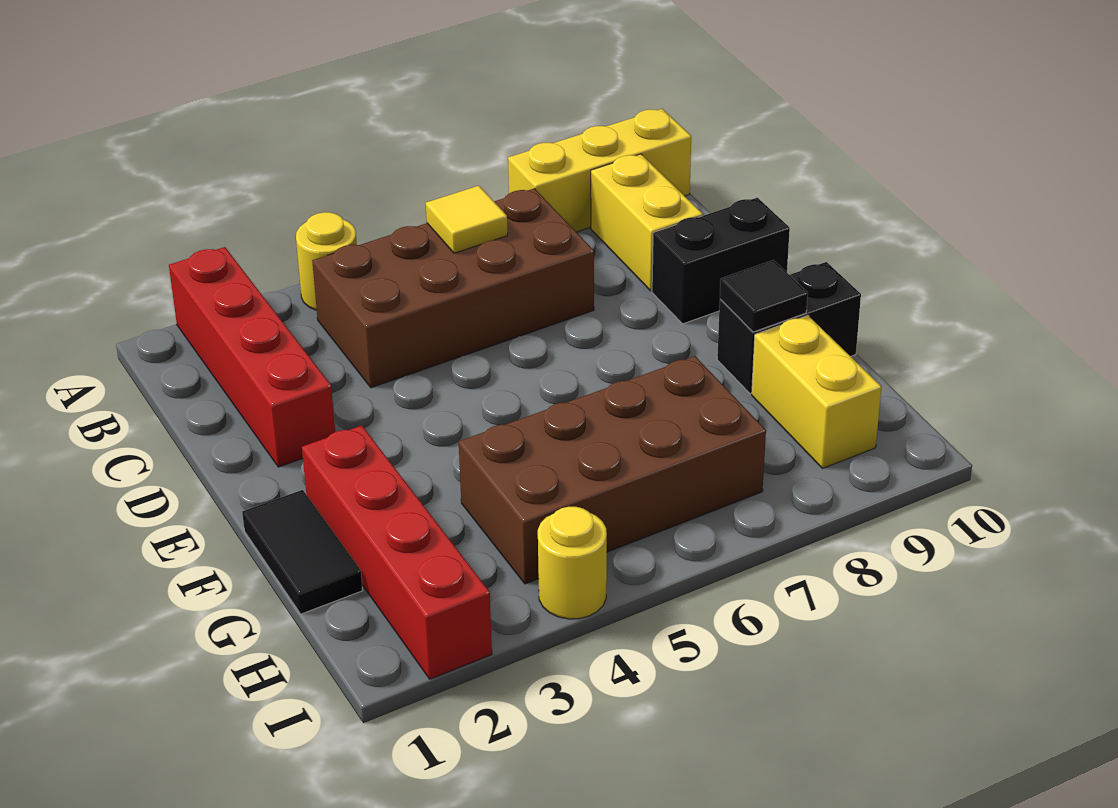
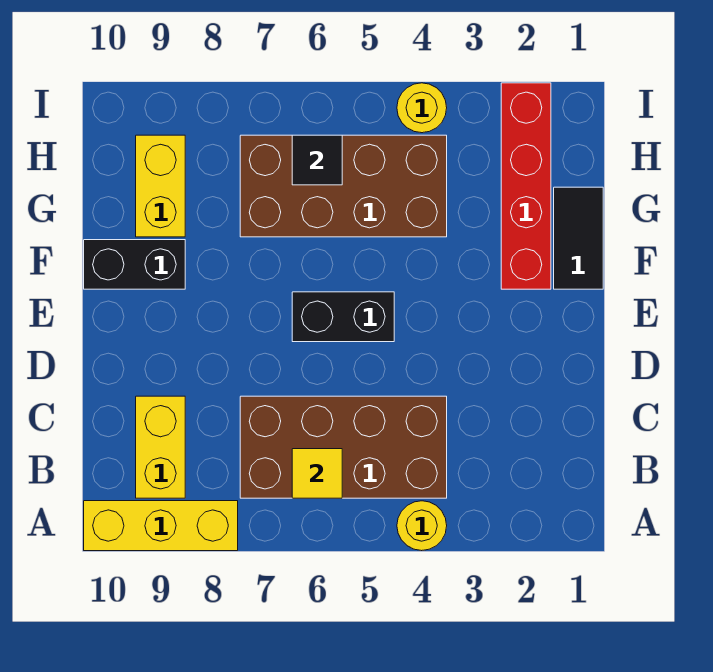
red 1x4 brick [169,247,335,467] -> none
black 1x2 brick [652,198,790,324] -> black 1x2 brick moved to [292,292,394,342]
black 1x1 tile [720,260,808,332] -> black 1x1 tile moved to [292,135,342,185]

